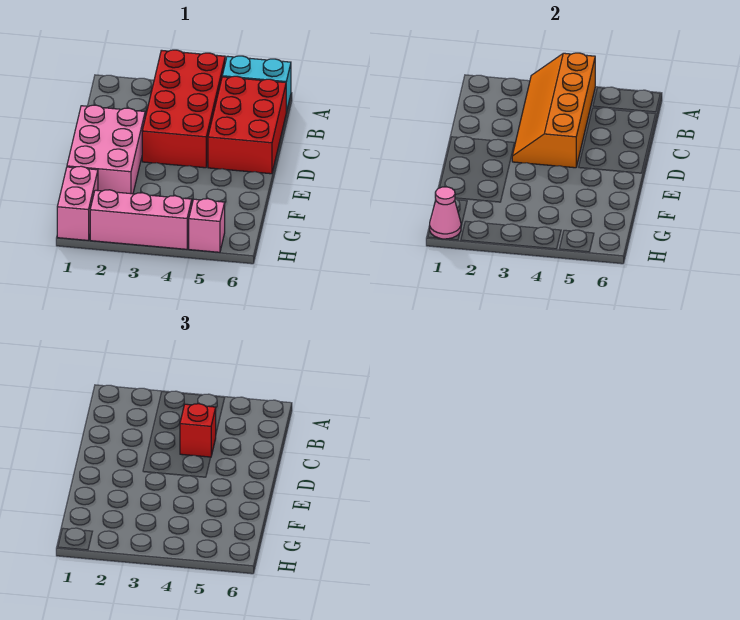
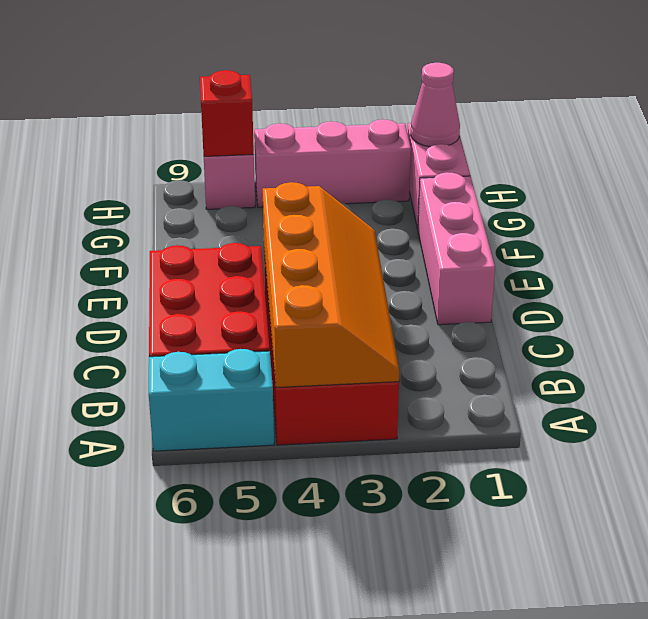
red 1x1 brick [180,404,216,457] -> red 1x1 brick moved to [200,70,254,156]
pink 2x3 brick [67,105,145,194] -> pink 1x3 brick [418,172,495,325]

